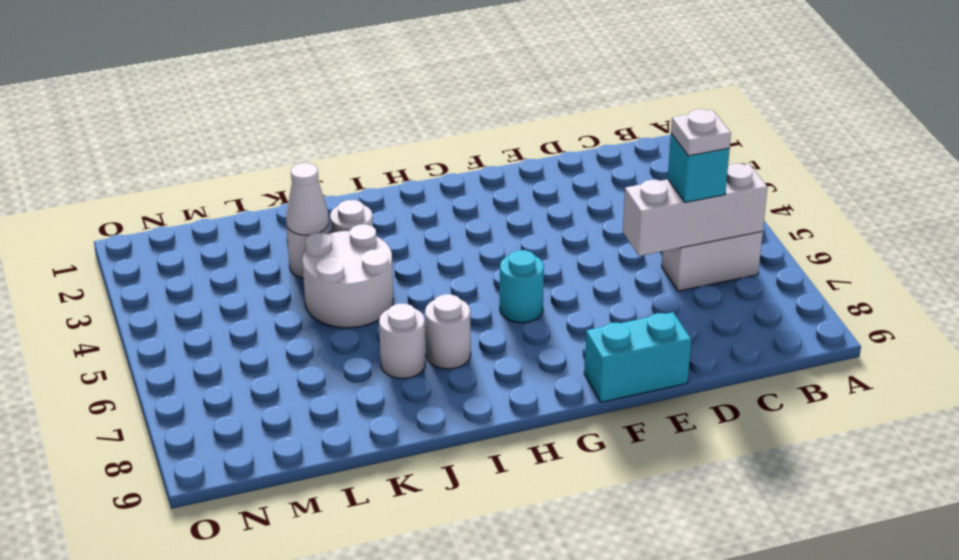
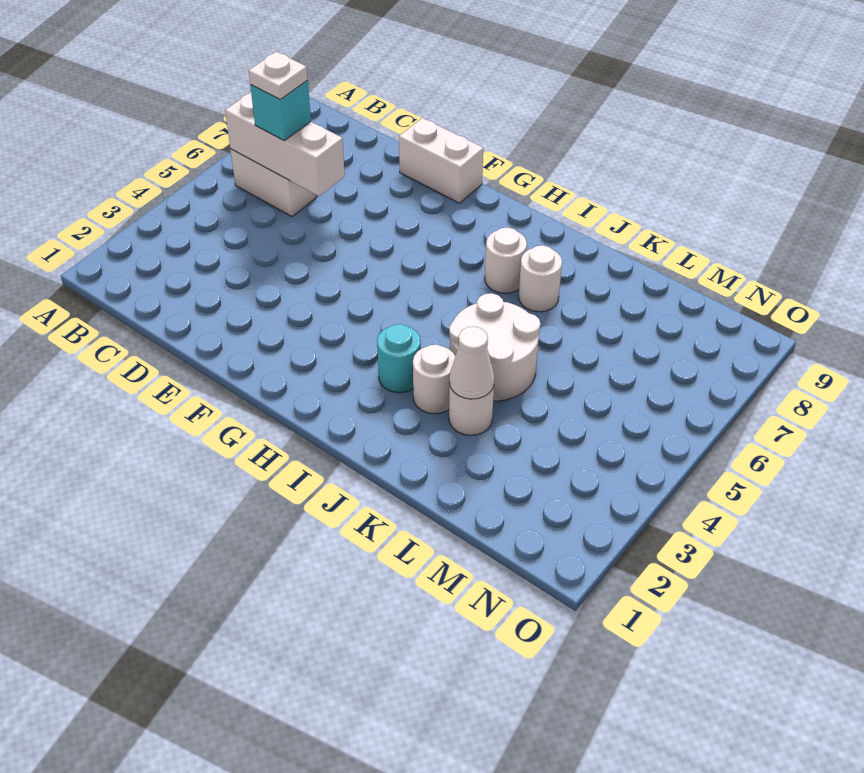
cyan 1x2 brick [584,312,691,402] -> white 1x2 brick [399,118,483,203]
cyan 1x1 round brick [500,250,544,323] -> cyan 1x1 round brick moved to [377,324,421,393]

